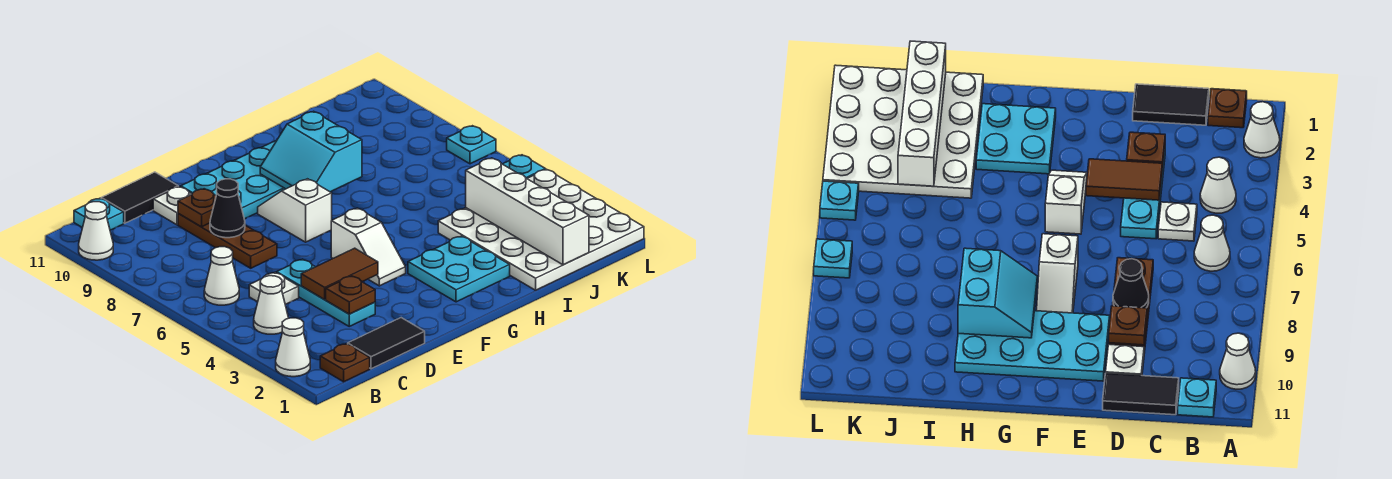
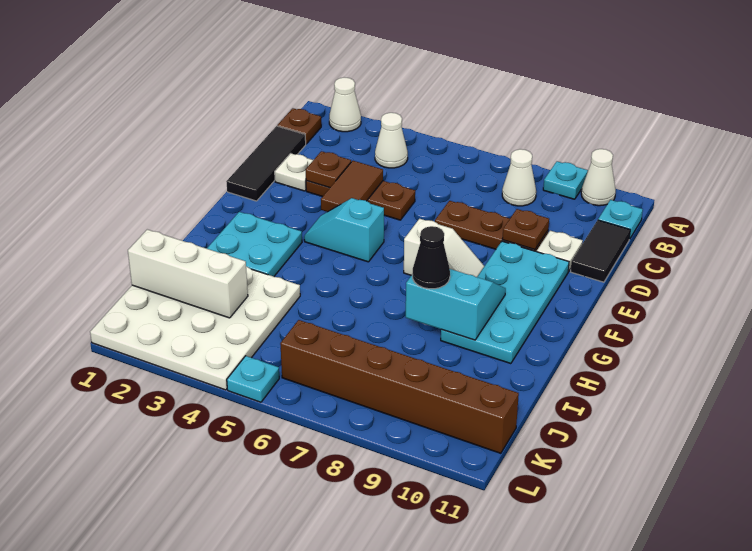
white 1x1 cone [204,247,239,305] -> white 1x1 cone moved to [502,149,536,206]
black 1x2 tile [348,318,425,369] -> black 1x3 tile [226,126,306,201]
white 1x1 plate [249,272,299,305] -> white 1x1 plate moved to [275,153,313,191]
cyan 1x3 plate [277,259,375,326] -> brown 1x3 plate [306,181,415,220]
black 1x1 cone [210,179,245,238] -> black 1x1 cone moved to [412,226,450,289]
white 1x2 slope [331,208,406,286] -> cyan 1x2 slope [304,198,384,262]
white 1x4 brick [466,158,589,265] -> white 1x3 brick [128,229,248,318]
none -> brown 1x6 brick [280,320,519,453]
cyan 1x1 plate [447,126,496,164] -> cyan 1x1 plate moved to [543,161,588,199]

